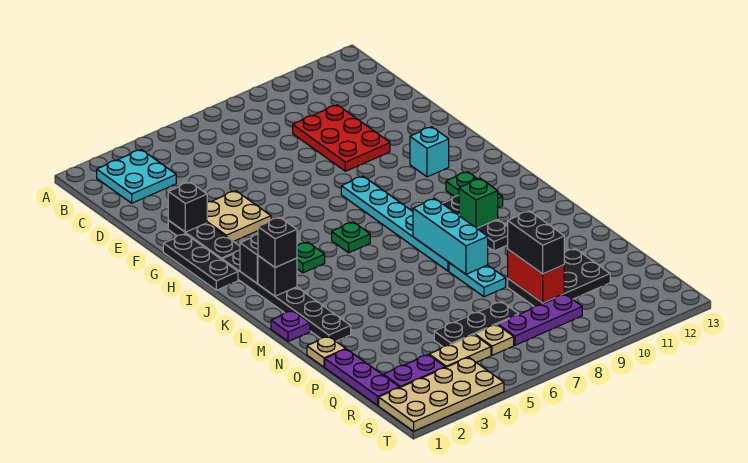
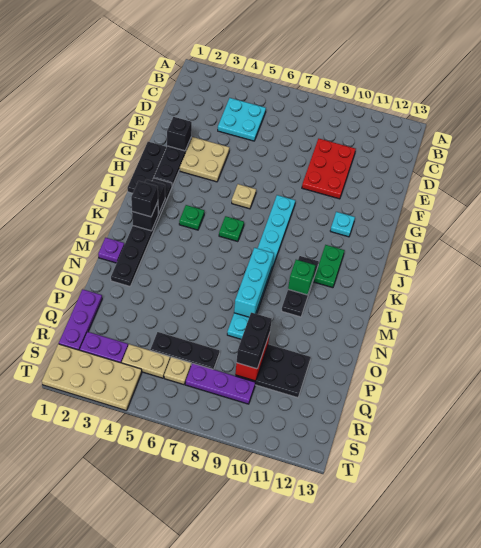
cyan 2x2 plate [97,150,176,203] -> cyan 2x2 plate moved to [218,98,266,141]
cyan 1x1 brick [410,127,449,177] -> cyan 1x1 plate [330,212,355,237]
tan 1x1 plate [307,336,346,367] -> tan 1x1 plate moved to [232,184,256,209]

